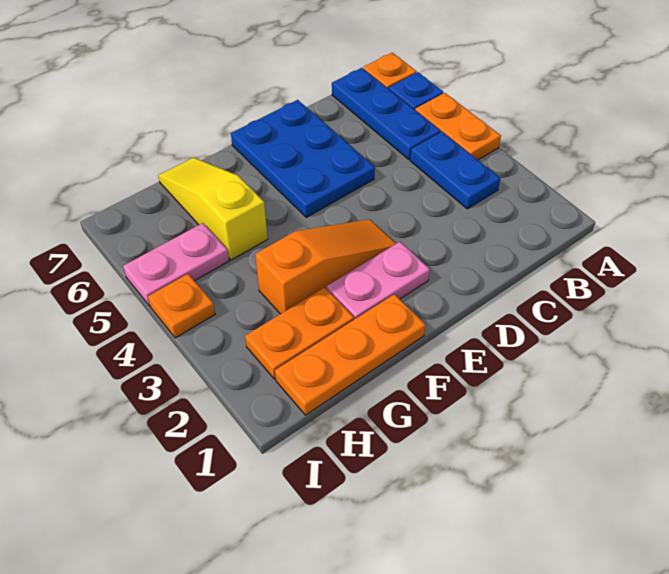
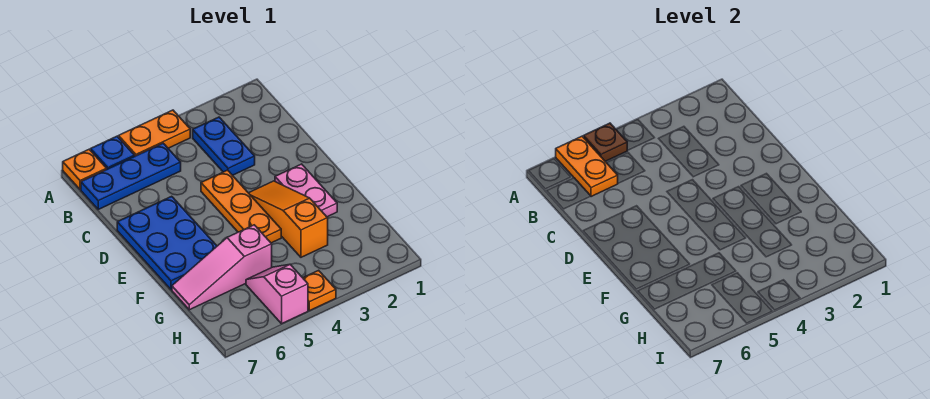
none -> brown 1x1 plate [584,123,627,161]
blue 1x2 plate [410,132,500,209] -> blue 1x2 plate turned to [193,117,255,175]
blue 2x3 plate [231,100,375,217] -> blue 2x3 plate turned to [117,196,217,290]
orange 1x3 plate [275,294,426,415] -> orange 1x3 plate moved to [201,170,281,243]
orange 1x2 plate [245,287,354,379] -> orange 1x2 plate moved to [556,136,618,197]
yellow 1x3 slope [158,158,268,260] -> pink 1x3 slope [172,225,272,310]
pink 1x2 plate [123,223,229,306] -> pink 1x2 slope [246,265,308,324]

